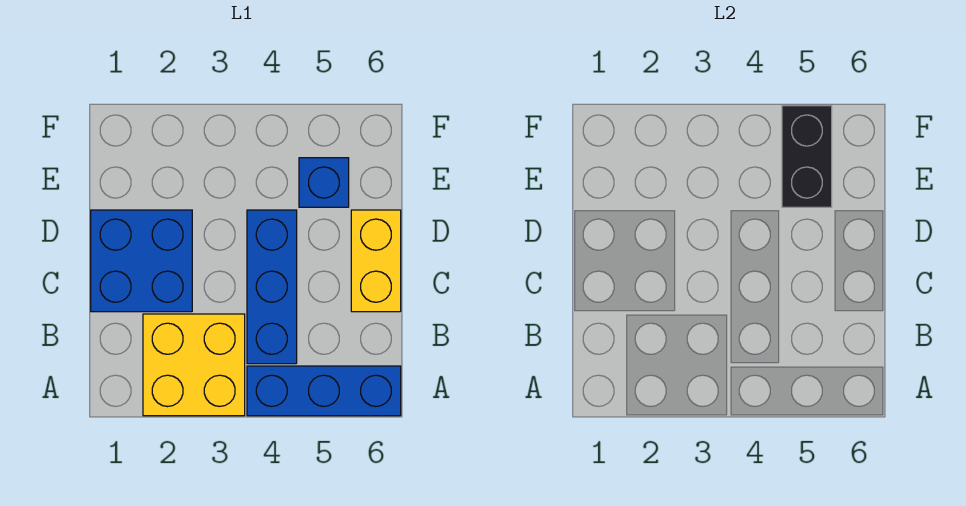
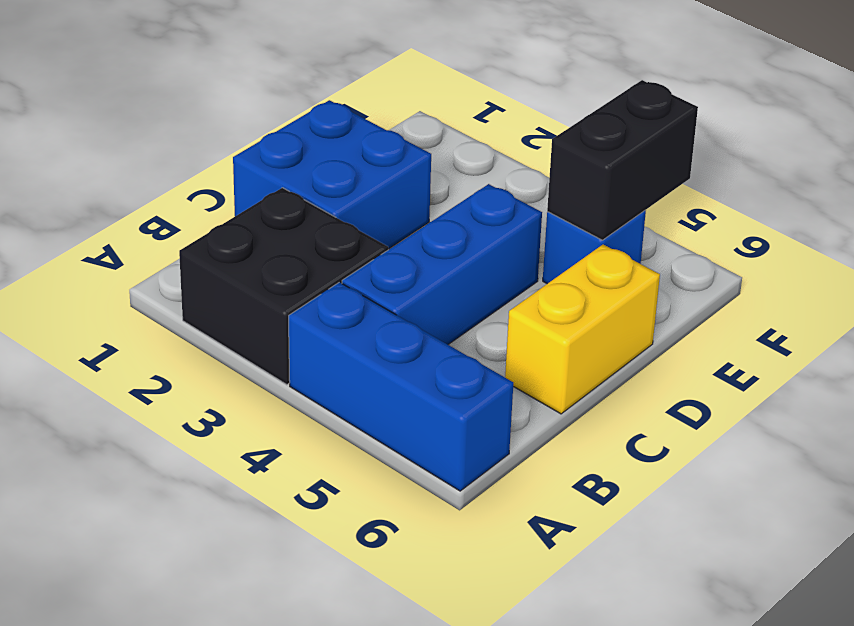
yellow 2x2 brick [143,314,245,416] -> black 2x2 brick [179,188,388,385]

